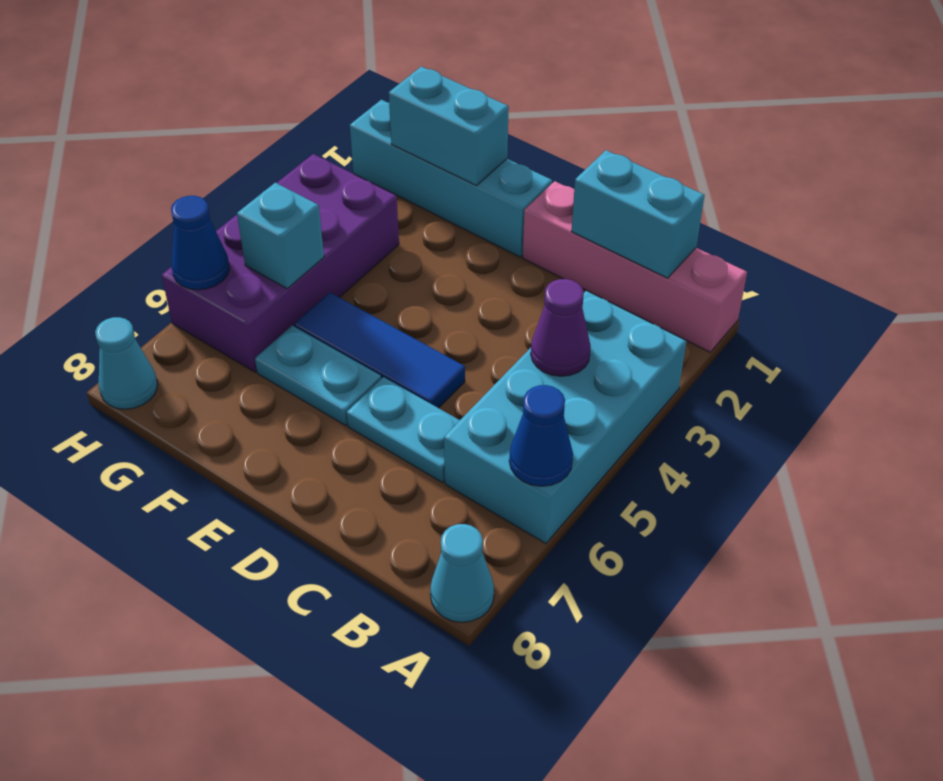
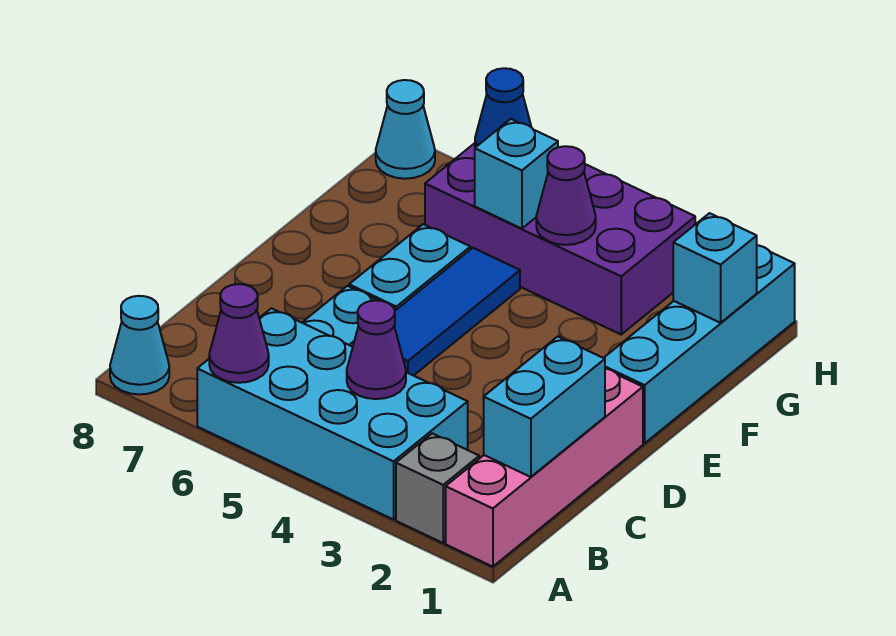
none -> grey 1x1 brick [396,433,479,543]
blue 1x1 cone [509,385,573,486] -> purple 1x1 cone [209,284,269,383]
cyan 1x2 brick [389,66,509,186] -> cyan 1x1 brick [673,213,757,323]
none -> purple 1x1 cone [536,146,596,245]

